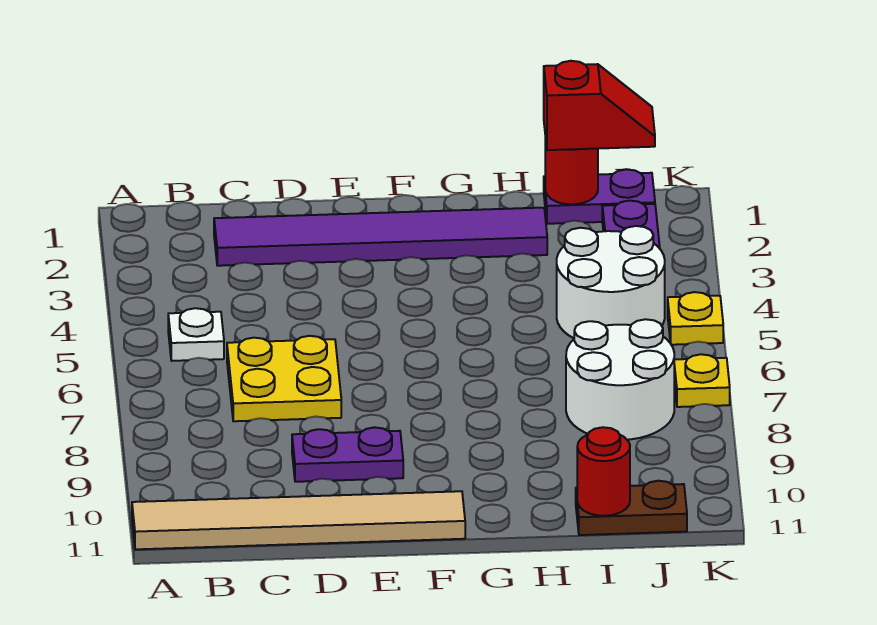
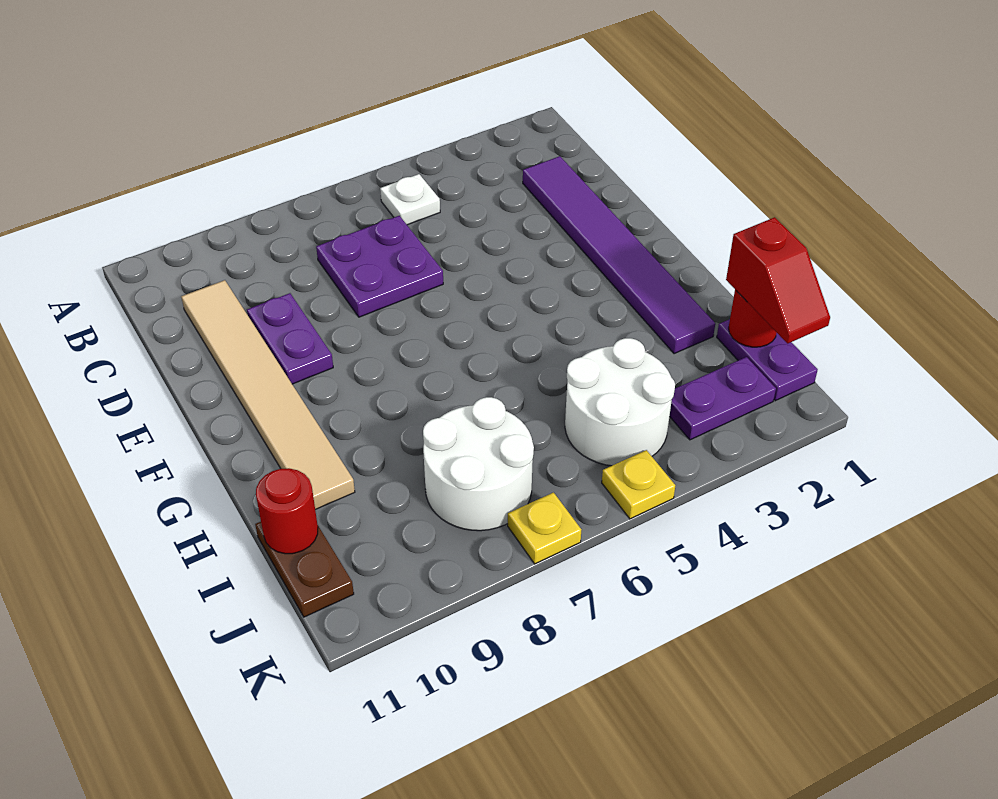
tan 1x6 tile [132,491,465,549] -> tan 1x6 tile moved to [181,280,355,510]
yellow 2x2 plate [227,336,341,421] -> purple 2x2 plate [316,216,443,317]

